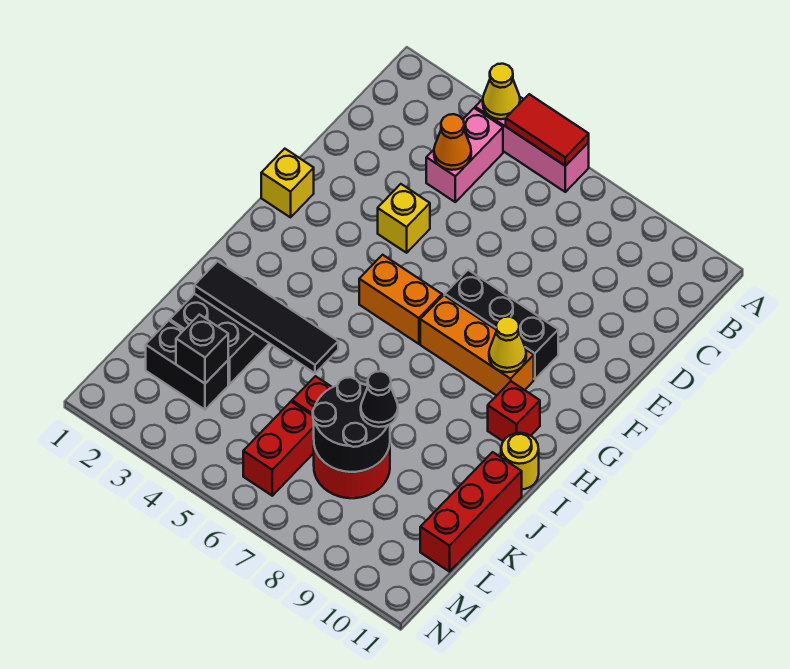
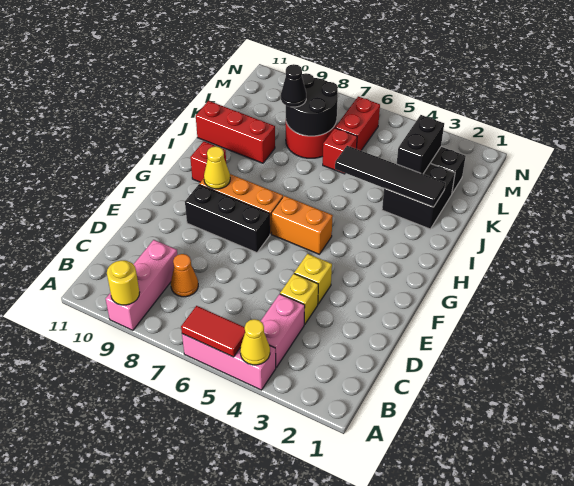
none -> pink 1x3 brick [106,240,177,330]
orange 1x1 cone [434,114,471,170] -> orange 1x1 cone moved to [171,254,198,297]
yellow 1x1 brick [261,149,314,217] -> yellow 1x1 brick moved to [280,274,318,324]
yellow 1x1 round brick [501,433,539,489] -> yellow 1x1 round brick moved to [107,260,140,305]
red 1x3 brick [420,452,522,572] -> red 1x3 brick turned to [196,101,275,163]
black 1x1 brick [176,314,228,383] -> black 1x2 brick [397,115,444,174]

